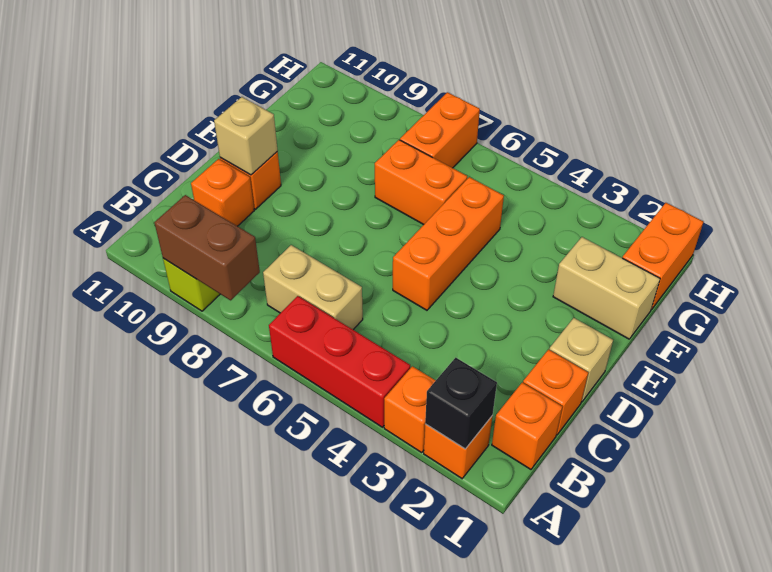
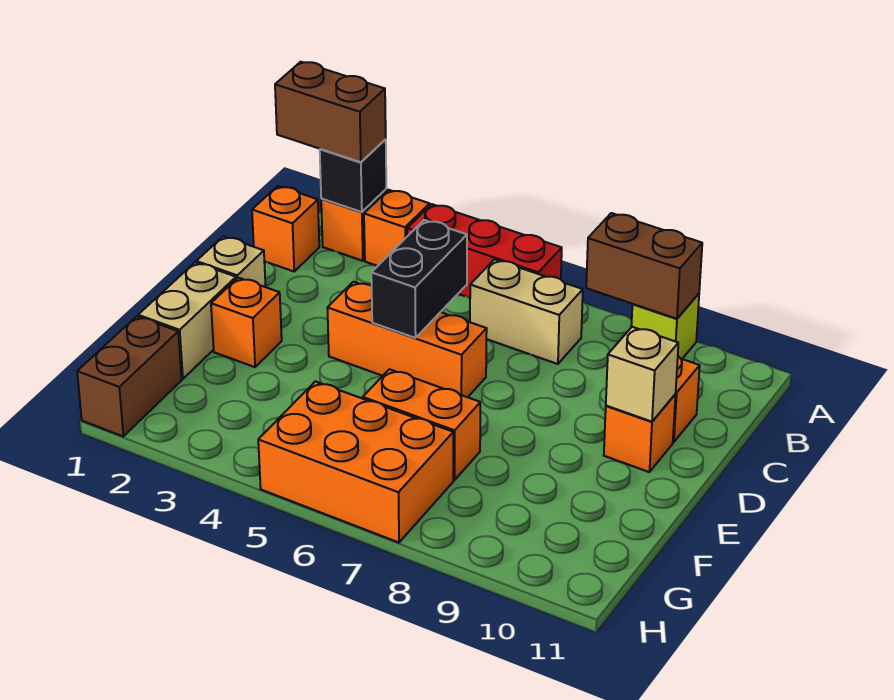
none -> brown 1x2 brick [275,62,386,162]
orange 1x1 brick [523,350,588,435] -> orange 1x1 brick moved to [211,278,282,367]
none -> black 1x2 brick [371,220,467,338]
orange 1x3 brick [393,177,504,310] -> orange 1x3 brick turned to [327,282,487,397]
tan 1x2 brick [553,237,660,339] -> tan 1x2 brick turned to [138,262,236,379]
orange 1x2 brick [622,203,703,310] -> brown 1x2 brick [77,316,182,436]
orange 1x2 brick [400,92,480,168] -> orange 2x3 brick [258,381,453,542]

